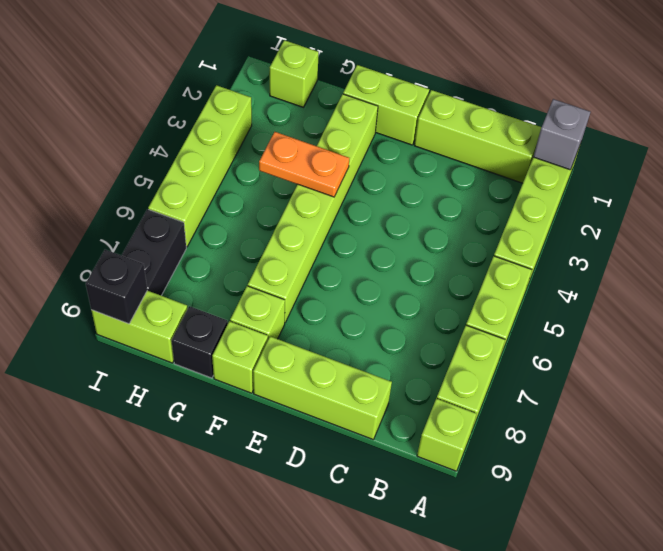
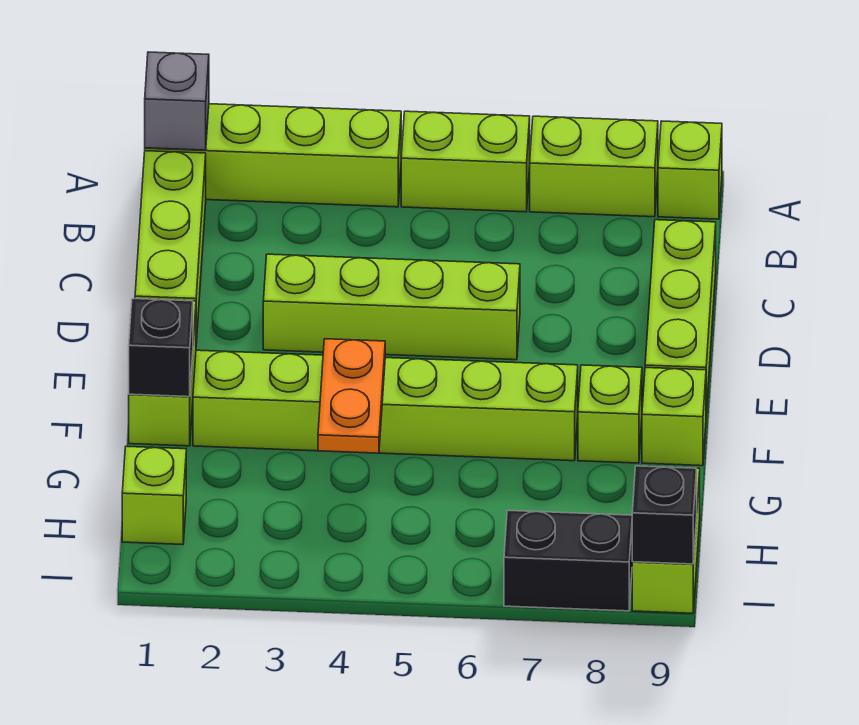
black 1x1 brick [172,306,228,378] -> black 1x1 brick moved to [129,299,193,397]
lime 1x4 brick [148,85,252,247] -> lime 1x4 brick moved to [263,254,520,360]

